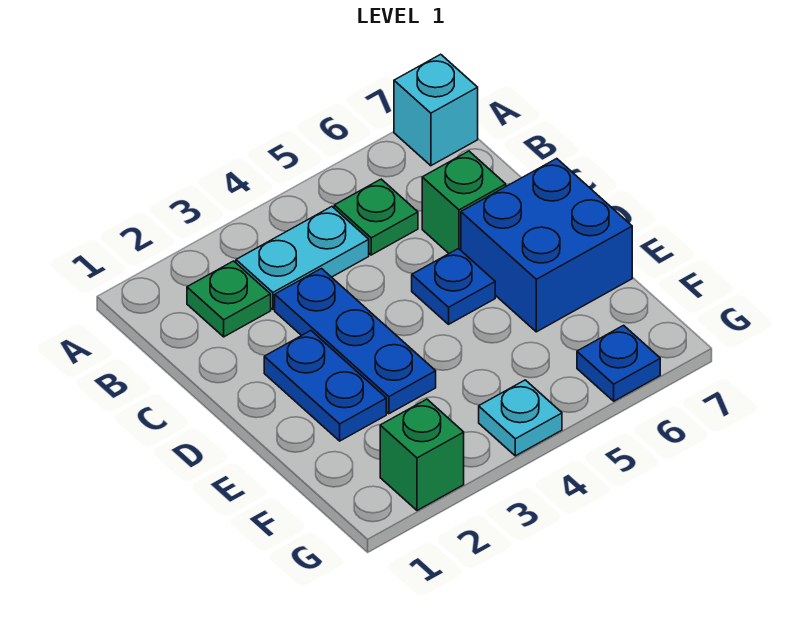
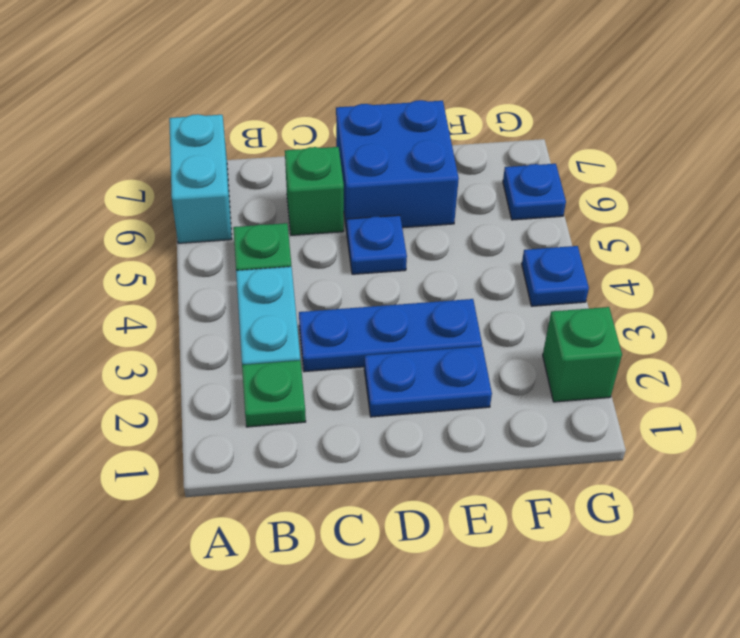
cyan 1x1 brick [394,54,478,166] -> cyan 1x2 brick [169,114,232,243]
cyan 1x1 plate [479,380,562,456] -> blue 1x1 plate [522,246,589,306]

